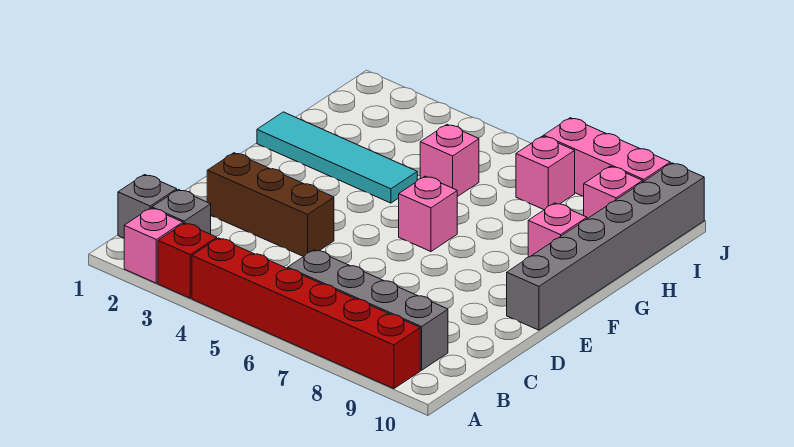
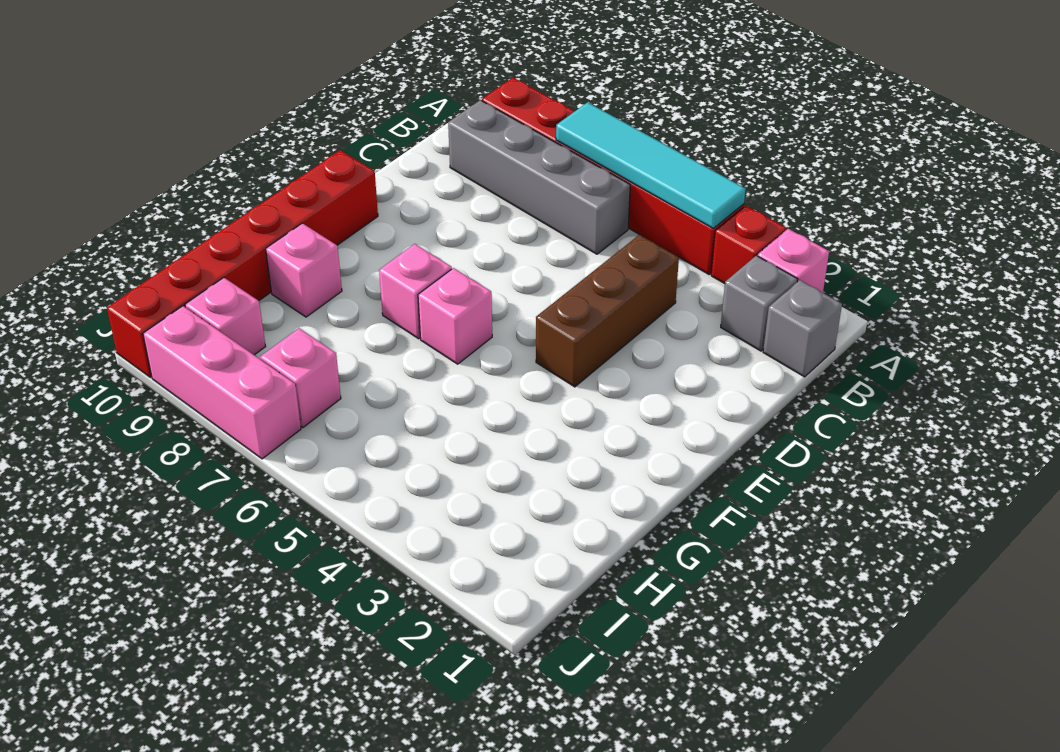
brown 1x3 brick [207,153,334,257] -> brown 1x3 brick turned to [536,235,679,387]
grey 1x6 brick [507,163,704,330] -> red 1x6 brick [107,150,378,377]
cyan 1x4 tile [257,112,417,203] -> cyan 1x4 tile moved to [556,102,745,228]
pink 1x1 brick [420,124,479,197] -> pink 1x1 brick moved to [379,244,452,339]

